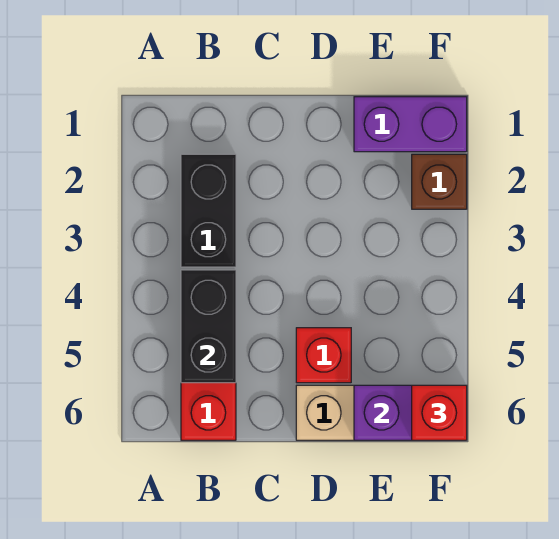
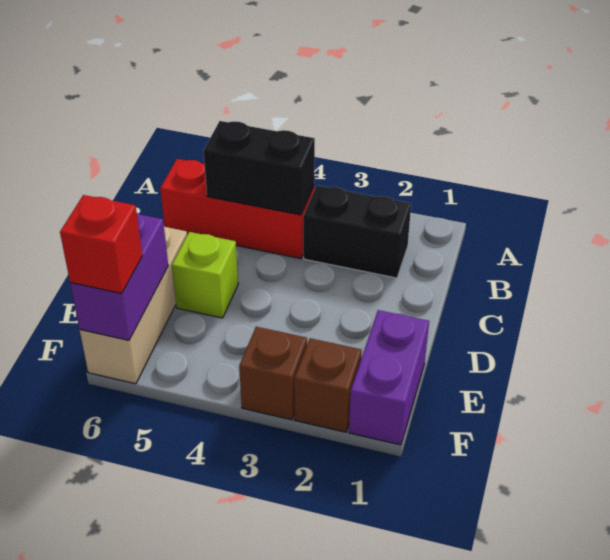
red 1x1 brick [296,328,351,383] -> lime 1x1 brick [172,232,238,318]
none -> brown 1x1 brick [239,327,307,420]

